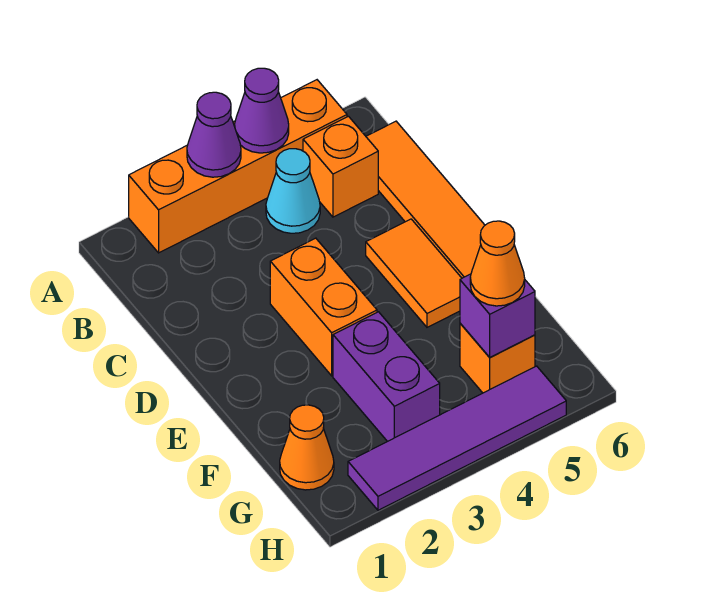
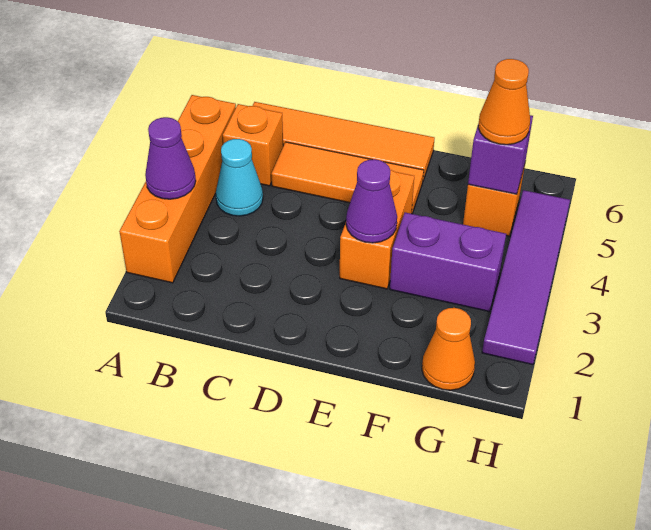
purple 1x1 cone [235,68,289,153] -> purple 1x1 cone moved to [346,159,397,243]
orange 1x2 brick [270,238,377,376] -> orange 1x2 brick turned to [340,170,414,289]
orange 1x2 tile [366,219,462,327] -> orange 1x3 tile [271,142,424,214]

